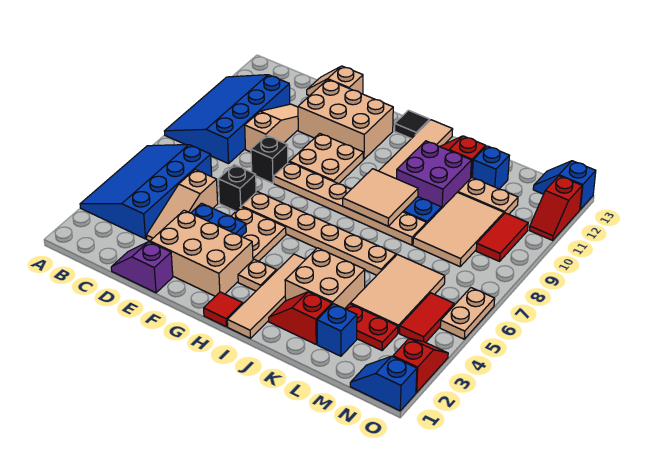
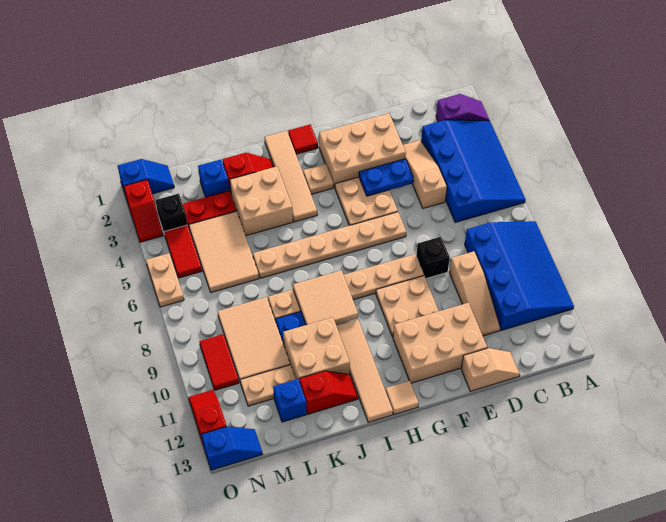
purple 1x2 slope [111,242,173,293] -> purple 1x2 slope moved to [436,94,489,122]
black 1x1 brick [218,165,256,211] -> black 1x1 brick moved to [155,194,187,232]
black 1x1 tile [395,110,430,139] -> tan 1x1 tile [385,381,419,415]
purple 2x2 brick [396,141,471,209] -> tan 2x2 brick [283,317,350,382]

